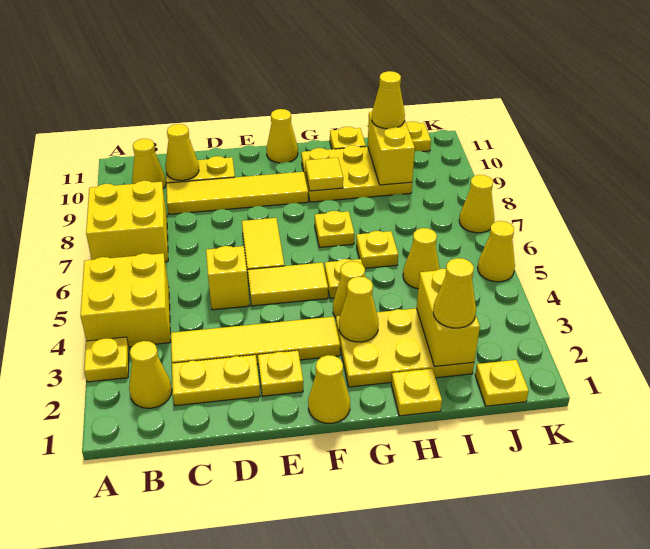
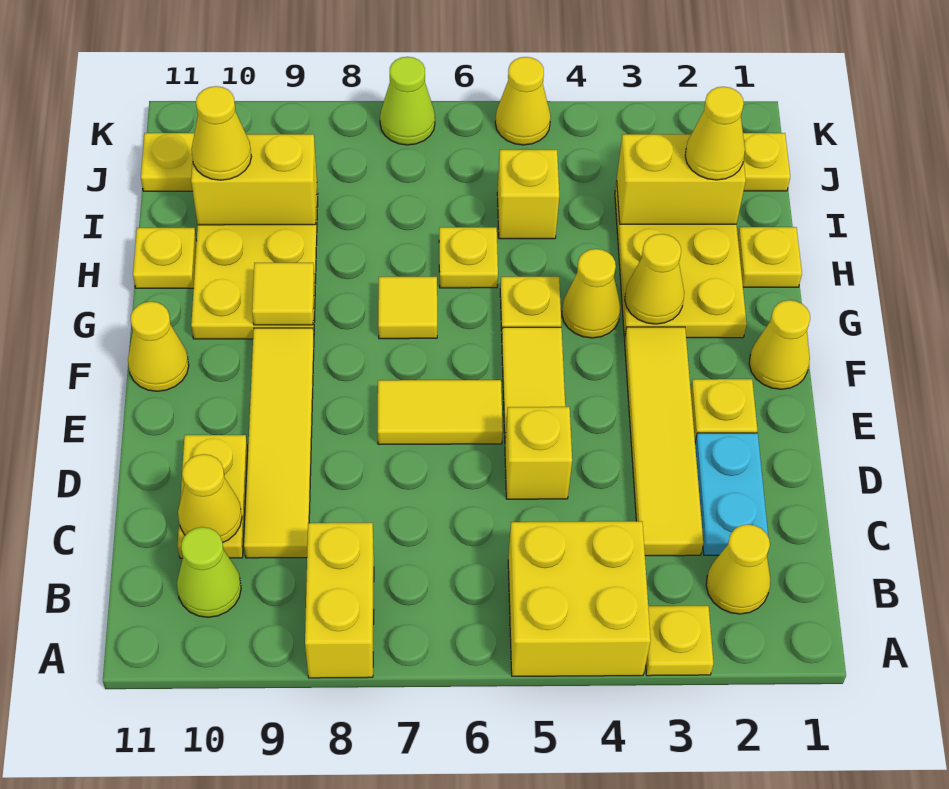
yellow 2x2 brick [86,181,168,262] -> yellow 1x2 brick [305,523,374,678]
yellow 1x1 cone [132,139,166,189] -> lime 1x1 cone [177,527,241,617]
yellow 1x2 plate [172,355,260,406] -> cyan 1x2 plate [695,433,768,555]
yellow 1x1 plate [315,211,354,247] -> yellow 1x1 tile [378,277,437,339]
yellow 1x1 cone [403,228,440,289] -> yellow 1x1 brick [497,150,559,239]
yellow 1x1 cone [459,175,494,233] -> lime 1x1 cone [380,57,435,145]

